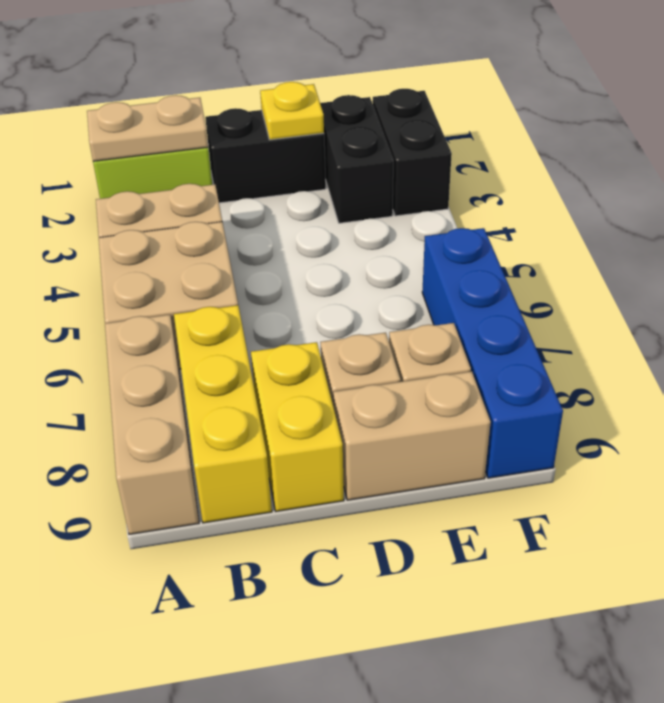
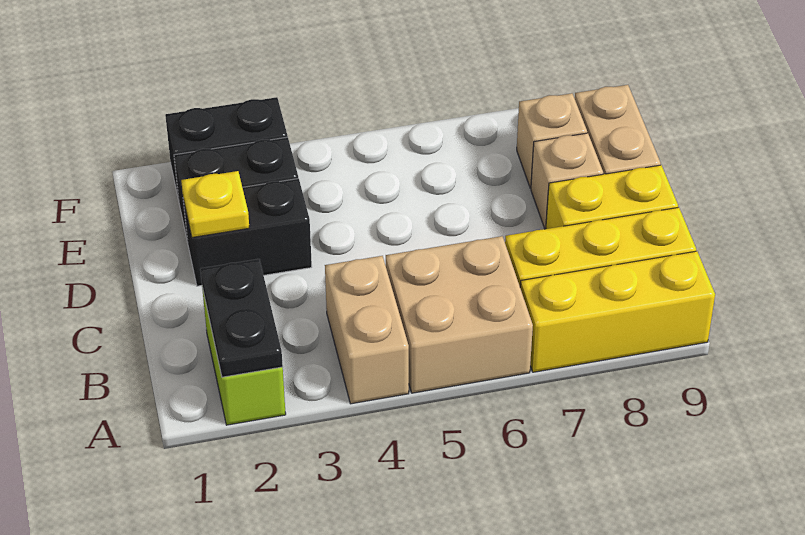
tan 1x2 plate [87,95,208,161] -> black 1x2 plate [200,259,283,377]
tan 1x3 brick [105,315,199,534] -> yellow 1x3 brick [520,251,715,372]
black 1x2 brick [205,108,326,203] -> black 1x2 brick turned to [183,179,312,286]
blue 1x4 brick [422,228,563,478] -> none

